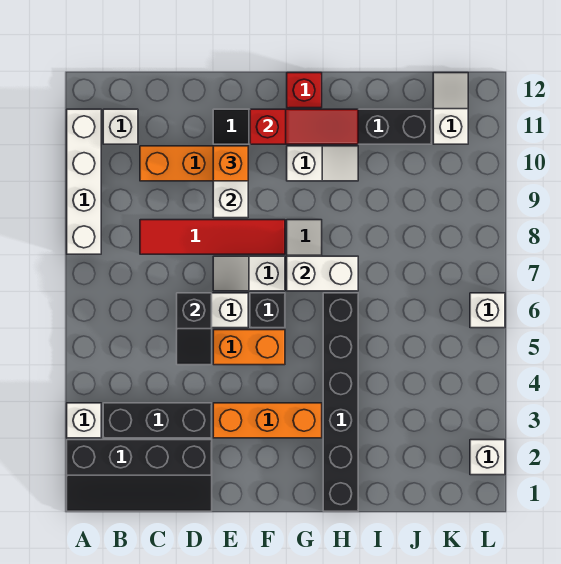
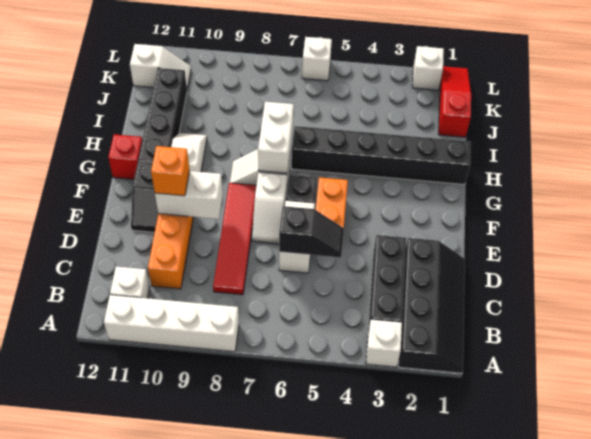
orange 1x3 brick [213,403,322,438] -> none
red 1x3 slope [250,109,358,144] -> red 1x3 slope moved to [439,66,471,137]
white 1x2 slope [433,73,468,144] -> white 1x2 slope turned to [130,44,191,89]

